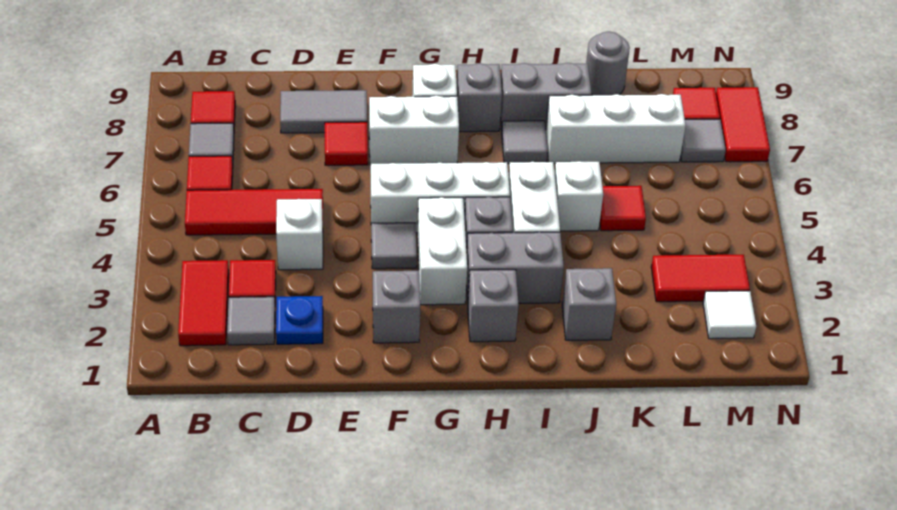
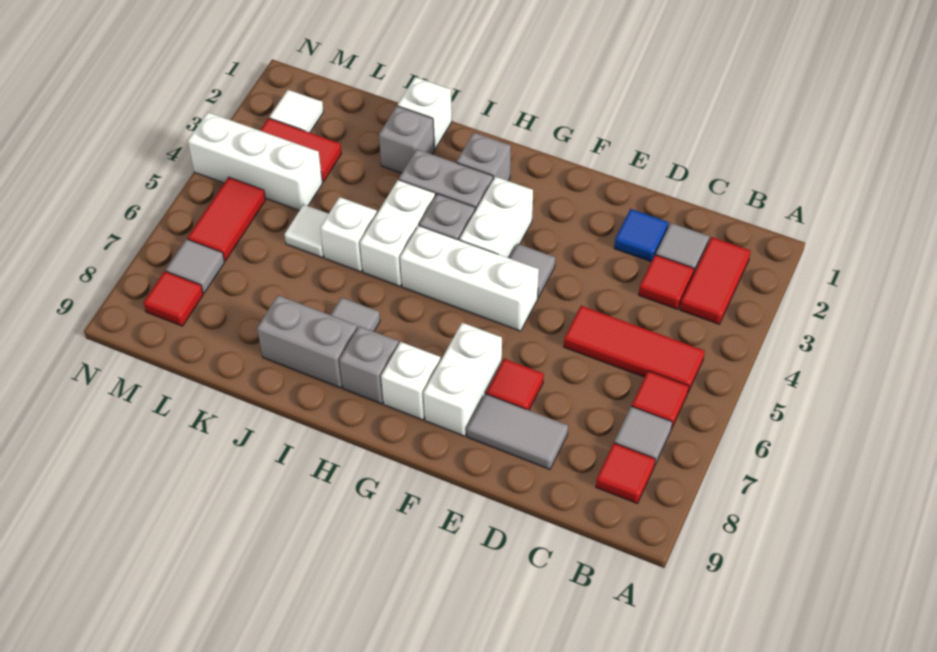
blue 1x1 plate [276,296,323,344] -> blue 1x1 tile [614,209,669,262]
white 1x1 brick [276,199,323,270] -> white 1x1 brick moved to [398,77,452,149]
grey 1x1 brick [373,271,420,343] -> none
white 1x2 brick [369,96,459,165] -> white 1x2 brick turned to [424,323,502,436]
white 1x3 brick [546,94,686,163] -> white 1x3 brick moved to [188,112,323,211]
red 1x1 tile [600,186,646,231] -> white 1x1 tile [285,205,328,257]
grey 1x1 round brick [586,31,630,95] -> none
red 1x2 tile [716,87,770,162] -> red 1x2 tile moved to [188,177,266,261]

